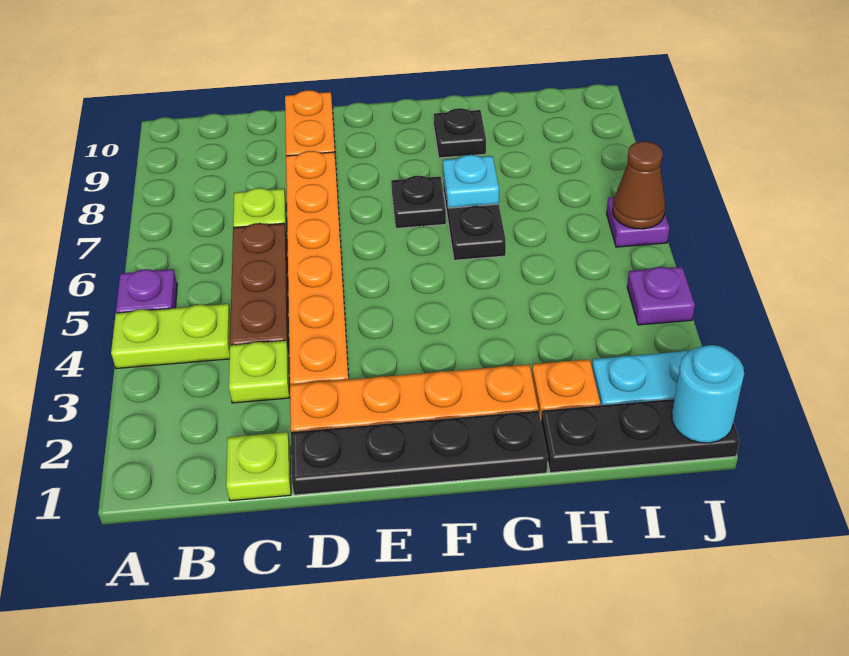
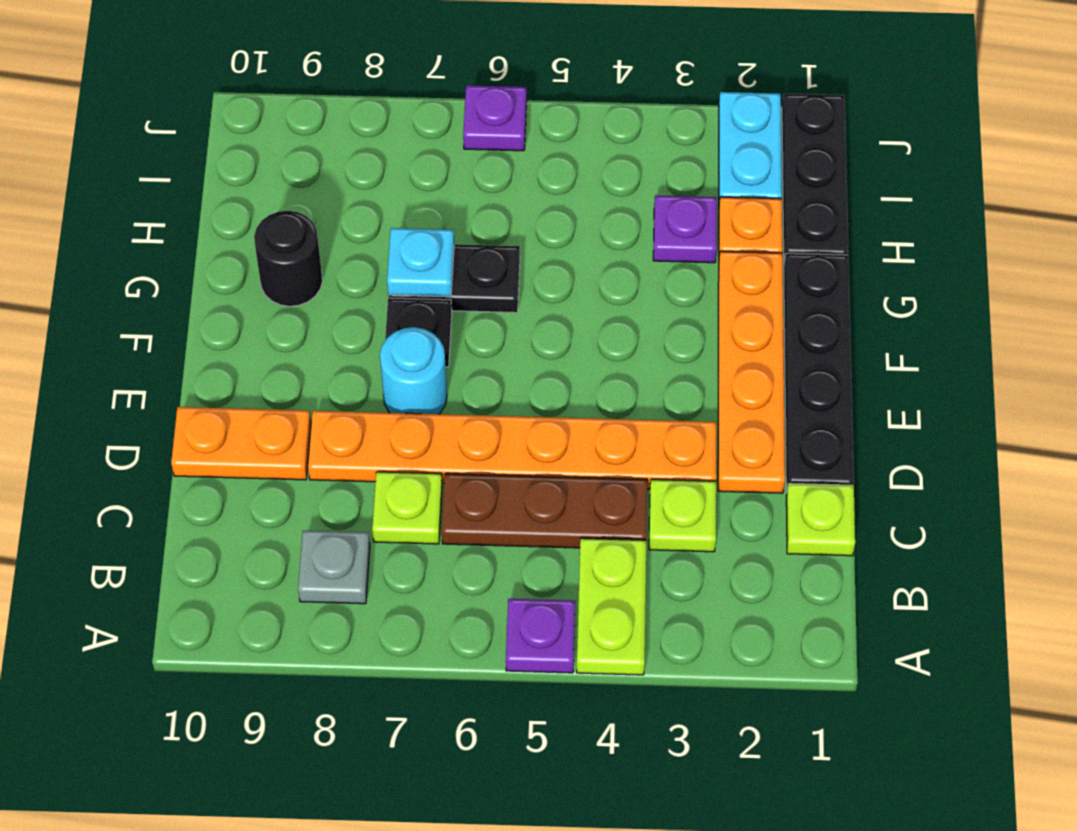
none -> grey 1x1 plate [298,531,370,604]
black 1x1 plate [434,108,486,158] -> black 1x1 round brick [254,211,323,306]
cyan 1x1 round brick [672,345,744,443] -> cyan 1x1 round brick moved to [380,327,447,414]
purple 1x1 plate [627,267,695,325] -> purple 1x1 plate moved to [653,195,717,263]
brown 1x1 cone [613,141,666,229] -> none

